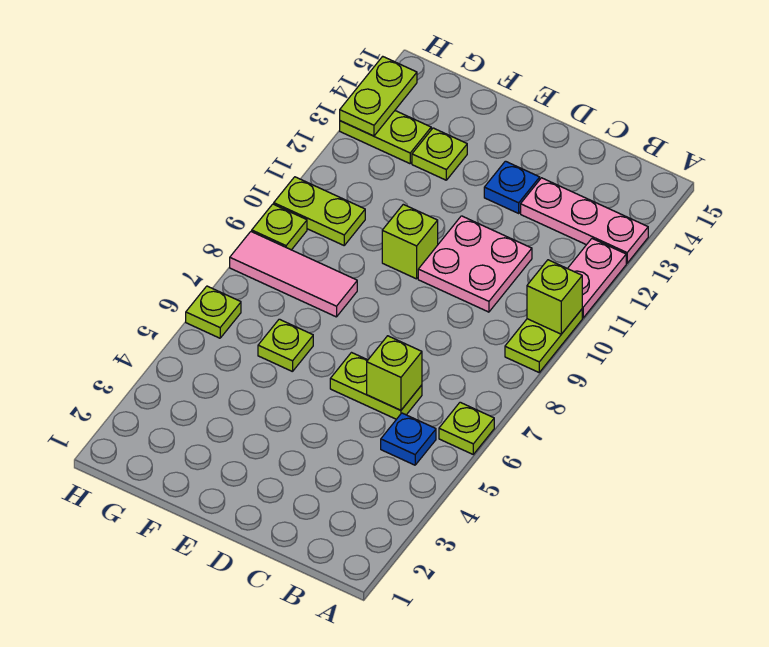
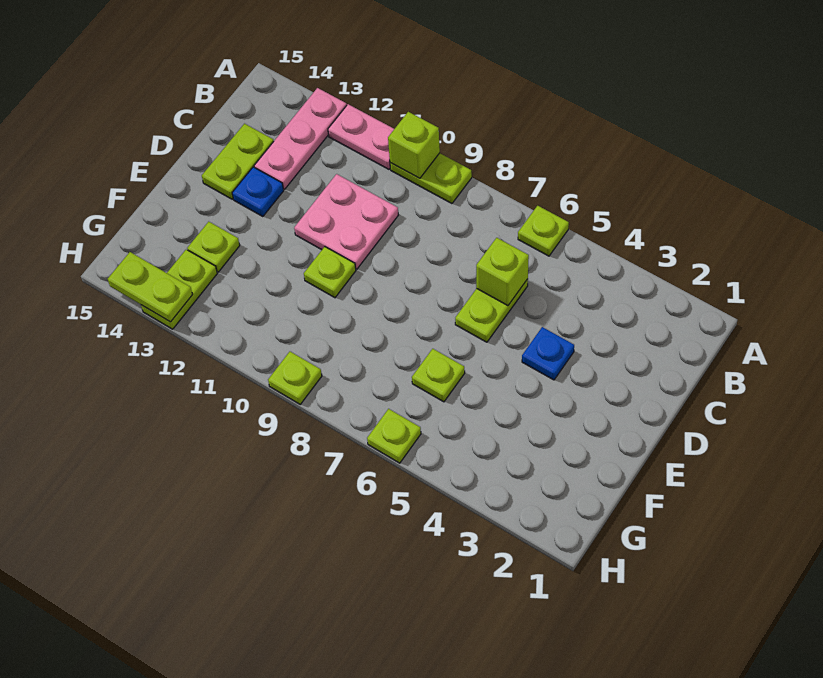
blue 1x1 plate [381,413,436,465] -> blue 1x1 plate moved to [522,327,574,380]
lime 1x1 brick [382,204,438,279] -> lime 1x1 plate [304,247,356,298]
pink 1x3 tile [230,232,357,317] -> none
lime 1x2 plate [274,177,365,245] -> lime 1x2 plate moved to [202,124,274,199]

